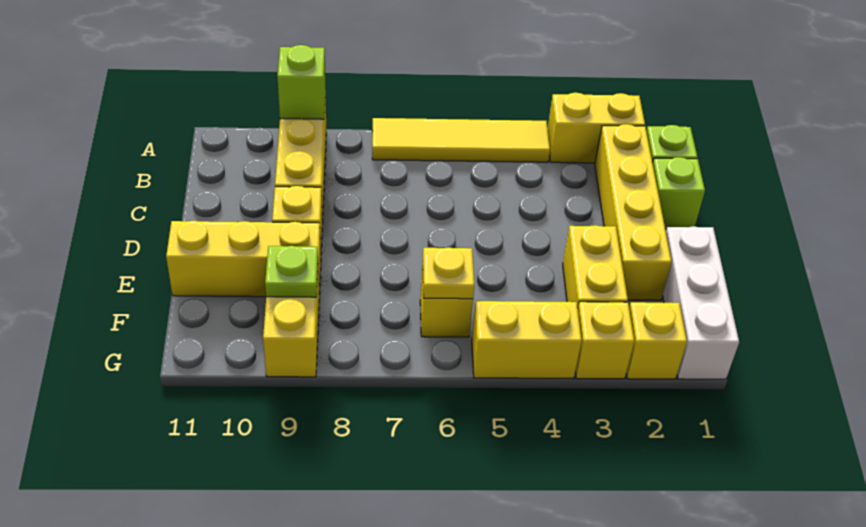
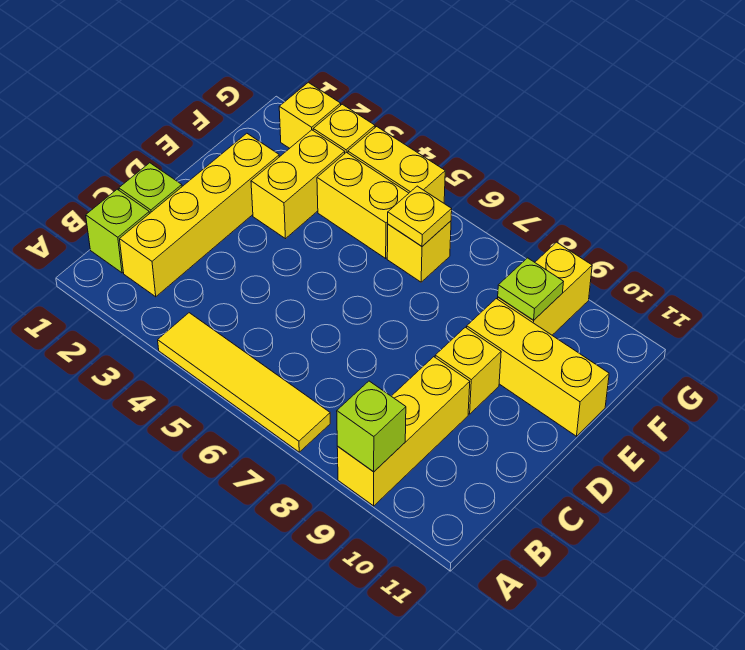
yellow 1x2 brick [548,93,645,163] -> yellow 1x2 brick moved to [317,152,409,258]
white 1x3 brick [663,226,739,379] -> none

